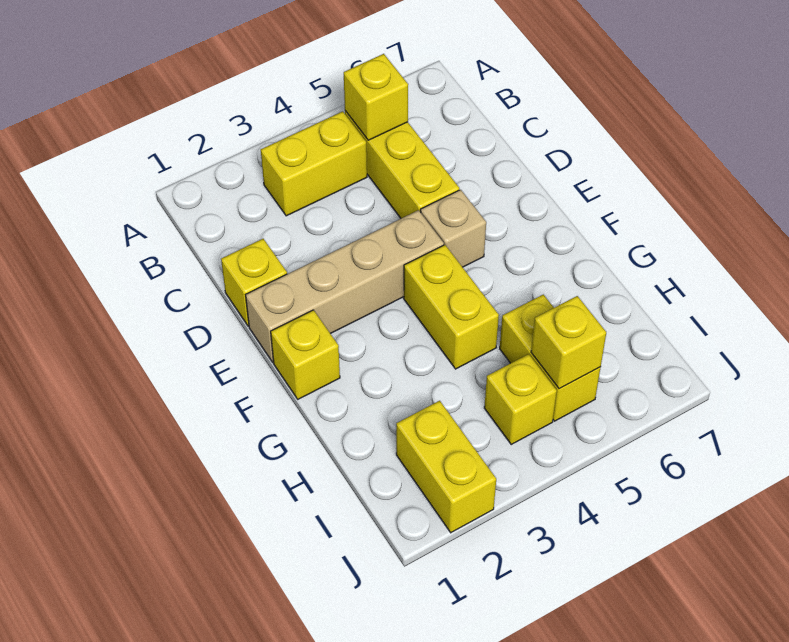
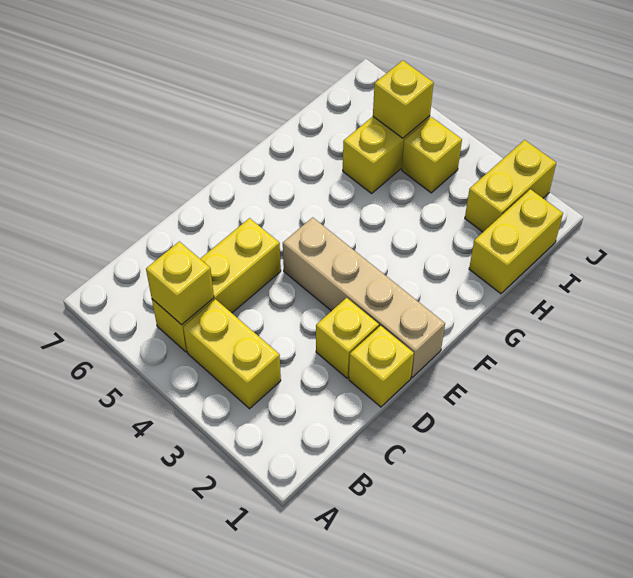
tan 1x1 brick [421,190,486,267] -> none
yellow 1x1 brick [271,310,340,399] -> yellow 1x1 brick moved to [316,298,379,378]
yellow 1x2 brick [404,245,499,369] -> yellow 1x2 brick moved to [469,189,563,294]

